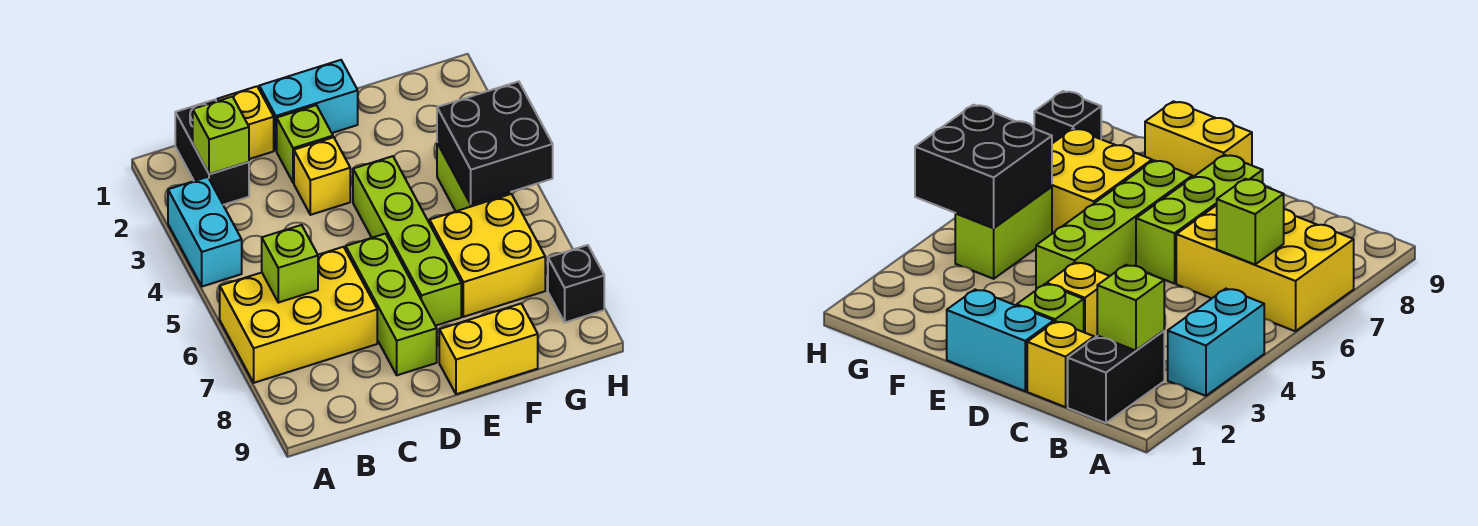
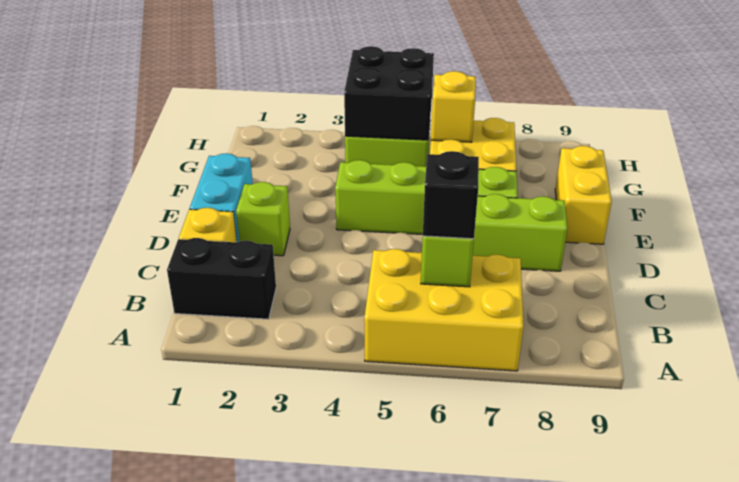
cyan 1x2 brick [168,177,242,286] -> none
yellow 2x3 brick [220,247,377,383] -> yellow 2x3 brick turned to [364,249,524,371]
lime 1x1 brick [193,97,249,174] -> none
yellow 1x1 brick [294,137,350,215] -> yellow 1x1 brick moved to [431,71,476,142]
black 1x1 brick [548,245,604,322] -> black 1x1 brick moved to [423,151,479,239]

